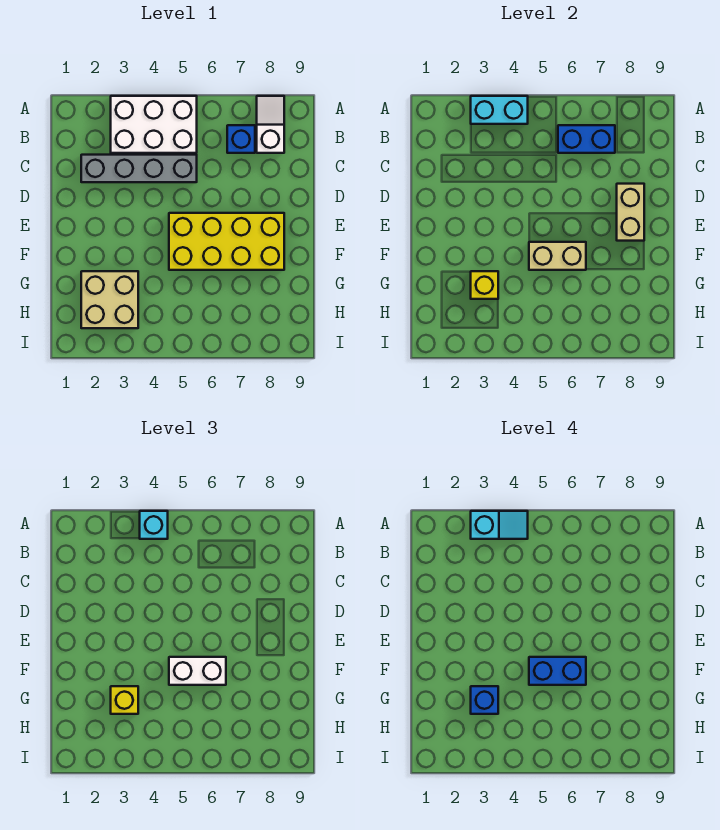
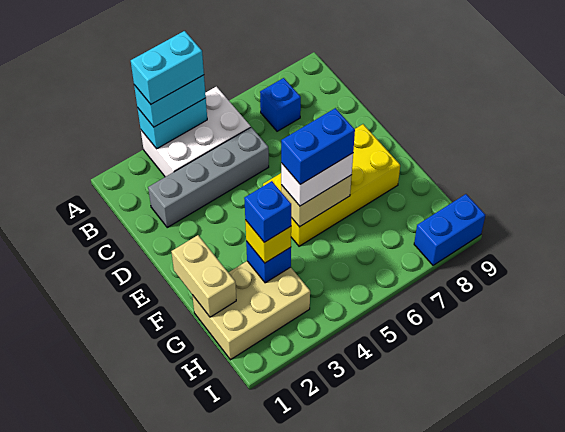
cyan 1x2 slope [471,511,528,539] -> cyan 1x2 brick [131,31,204,104]
cyan 1x1 brick [140,511,168,539] -> cyan 1x2 brick [134,75,206,127]
white 1x2 slope [257,96,284,153] -> none
blue 1x2 brick [558,125,615,153] -> blue 1x2 brick moved to [414,194,485,265]
tan 1x2 brick [617,184,644,241] -> tan 1x2 brick moved to [171,235,236,317]
tan 2x2 brick [81,271,138,328] -> tan 2x3 brick [192,261,310,360]
yellow 1x1 brick [471,271,498,299] -> blue 1x1 brick [246,241,291,283]

